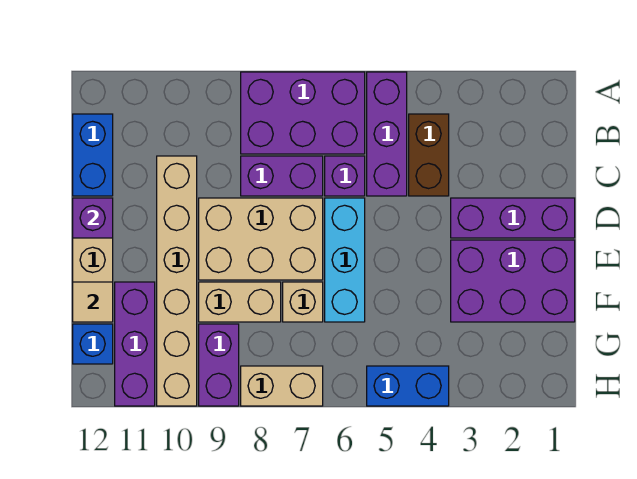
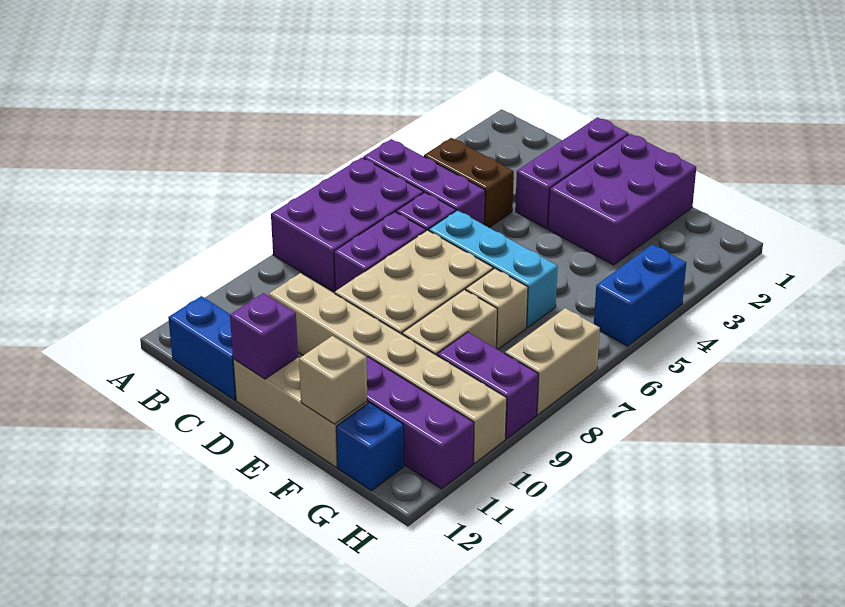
tan 1x1 tile [73,282,113,322] -> tan 1x1 brick [299,336,367,424]

